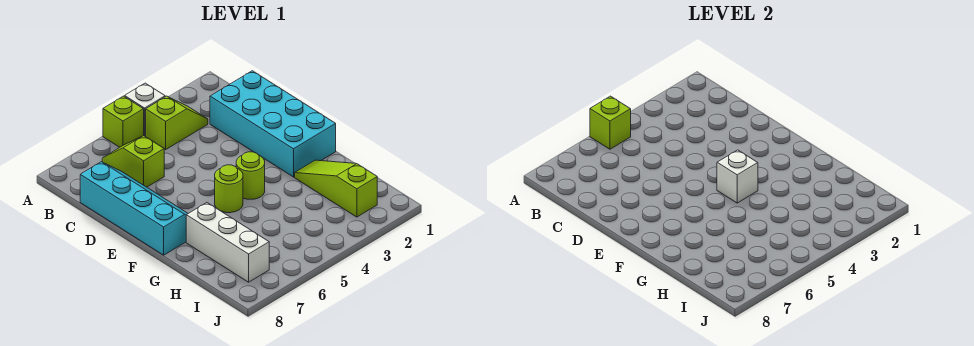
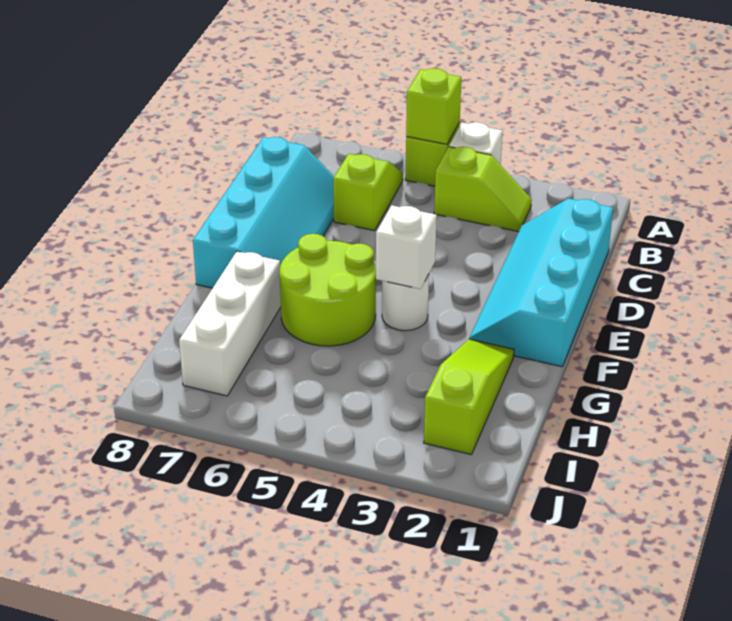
cyan 2x4 brick [210,71,336,177] -> cyan 2x4 slope [469,198,613,367]
lime 1x1 round brick [236,152,265,199] -> white 1x1 round brick [382,274,429,331]
lime 1x1 round brick [215,165,243,213] -> lime 2x2 round brick [280,234,376,346]

